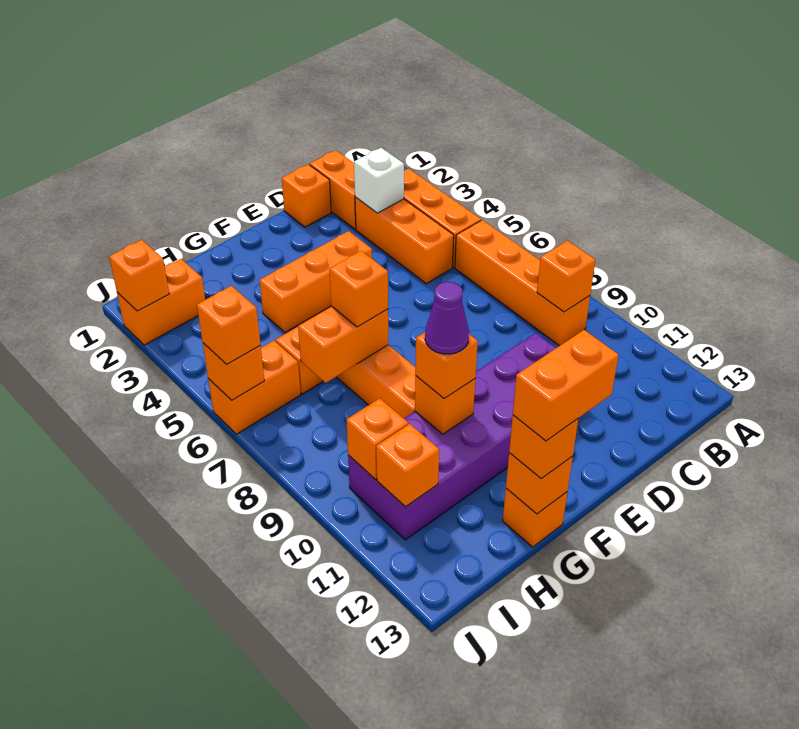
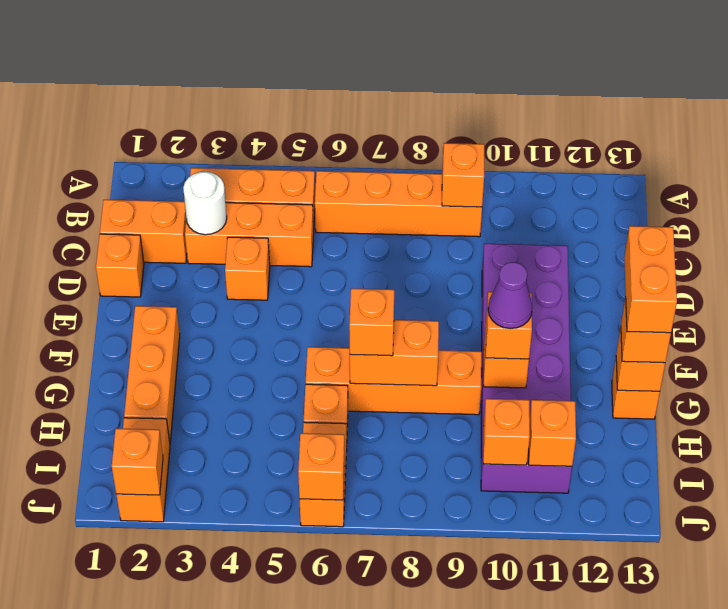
white 1x1 brick [354,148,404,213] -> white 1x1 round brick [183,172,227,235]
orange 1x3 brick [259,231,372,332] -> orange 1x3 brick moved to [124,306,180,442]
orange 1x2 brick [298,306,388,383] -> orange 1x2 brick turned to [350,320,439,386]
orange 1x1 brick [197,286,261,364] -> orange 1x1 brick moved to [225,237,270,300]

